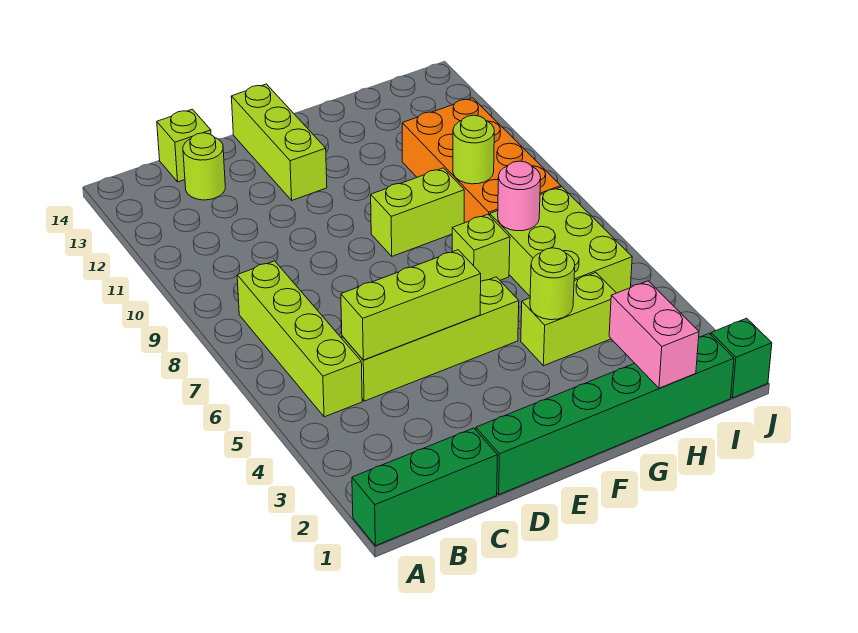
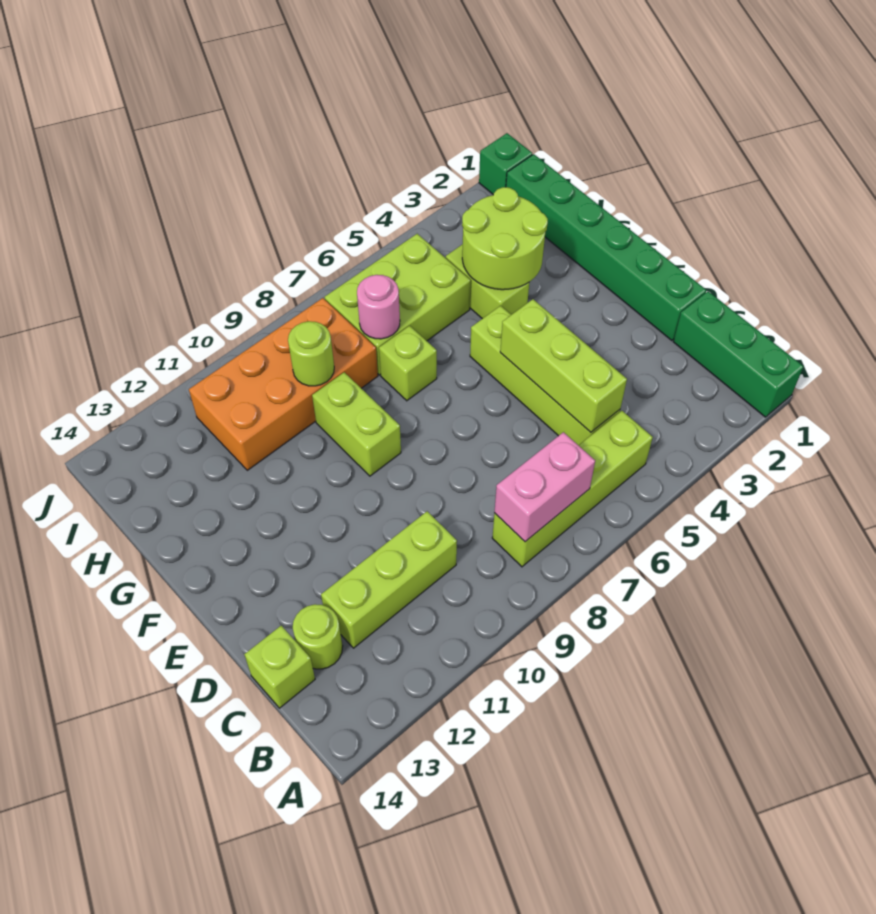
lime 1x3 brick [231,84,327,200] -> lime 1x3 brick moved to [321,511,457,648]
lime 1x1 round brick [530,248,575,320] -> lime 2x2 round brick [462,187,548,290]
pink 1x2 brick [609,281,699,388] -> pink 1x2 brick moved to [494,432,595,542]

